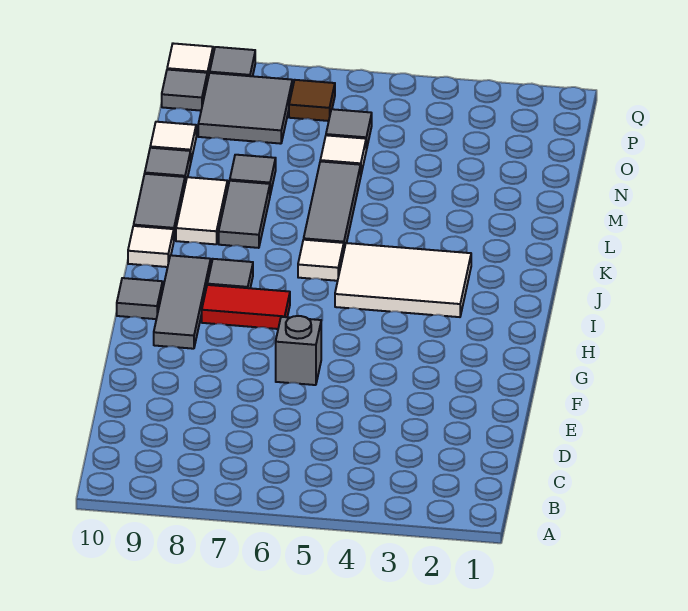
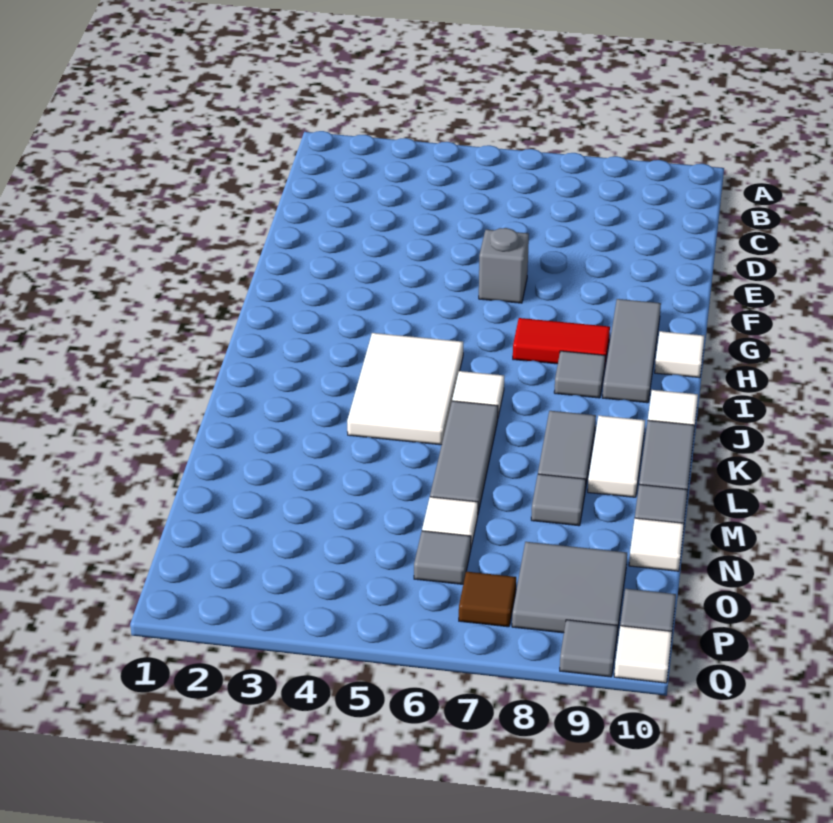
grey 1x1 tile [117,278,163,319] -> white 1x1 tile [655,331,704,378]
white 2x3 tile [335,243,471,317] -> white 2x3 tile turned to [347,333,463,445]

